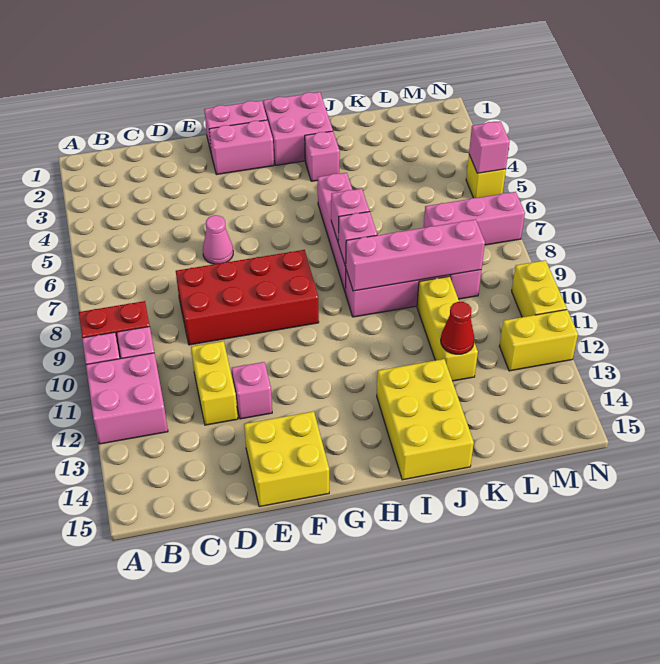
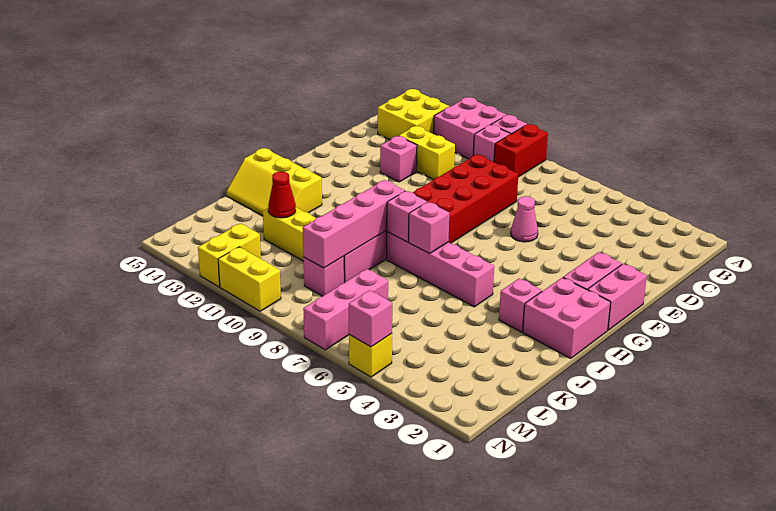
yellow 2x2 brick [244,411,329,507] -> yellow 2x2 brick moved to [378,89,450,140]
yellow 2x3 brick [377,359,474,480] -> yellow 2x3 slope [226,148,322,216]

